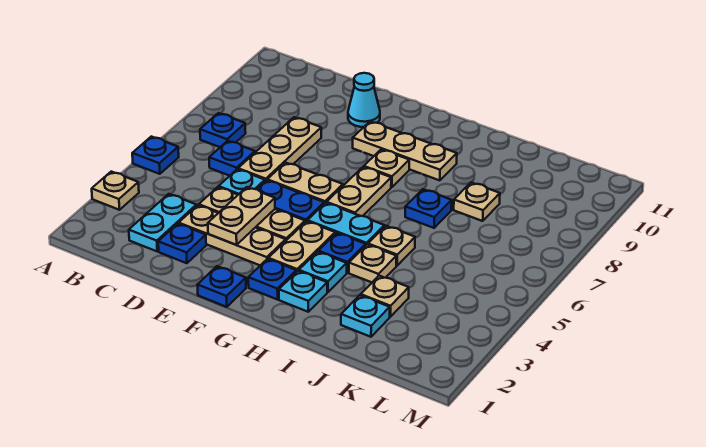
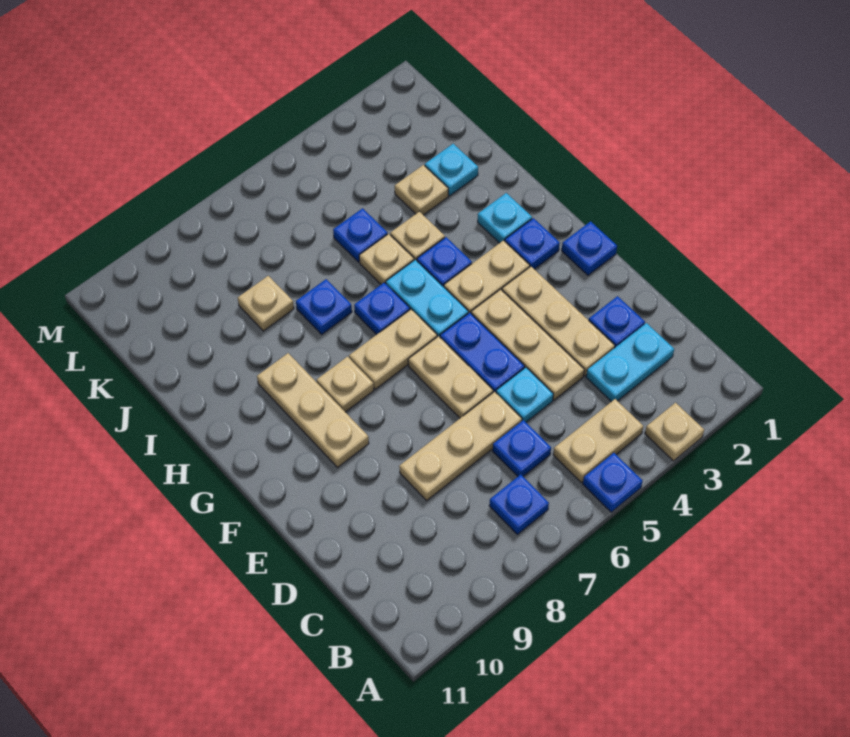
tan 1x2 plate [208,187,275,245] -> tan 1x2 plate moved to [553,399,643,482]
cyan 1x1 cone [348,73,380,127] -> none
cyan 1x1 plate [299,252,347,292] -> none
none -> blue 1x1 plate [354,283,410,335]
none -> blue 1x1 plate [333,208,388,262]

